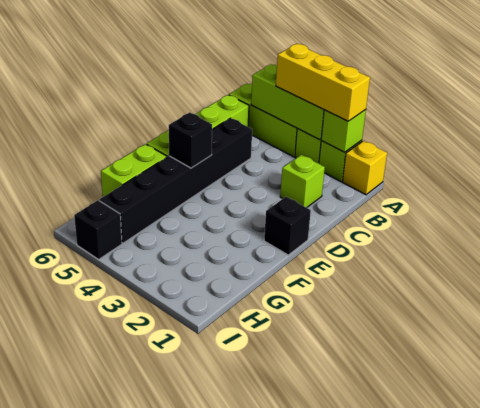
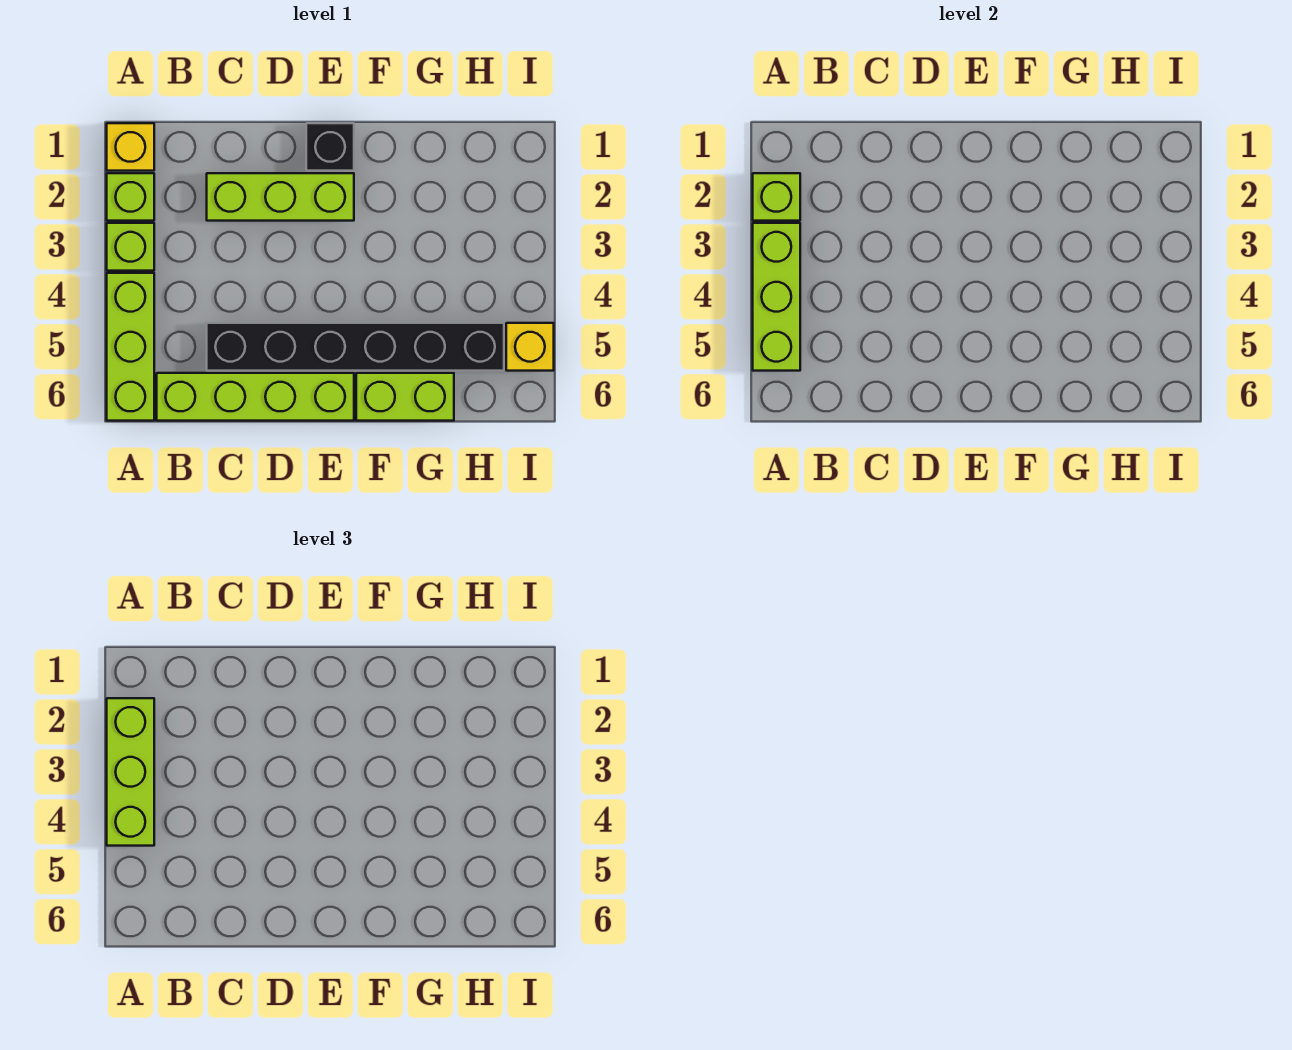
yellow 1x3 brick [276,44,370,121] -> lime 1x3 brick [107,698,154,846]
lime 1x1 brick [280,155,325,208] -> lime 1x3 brick [207,173,354,221]
black 1x1 brick [169,112,212,168] -> none
black 1x1 brick [74,200,122,259] -> yellow 1x1 brick [506,323,554,371]

